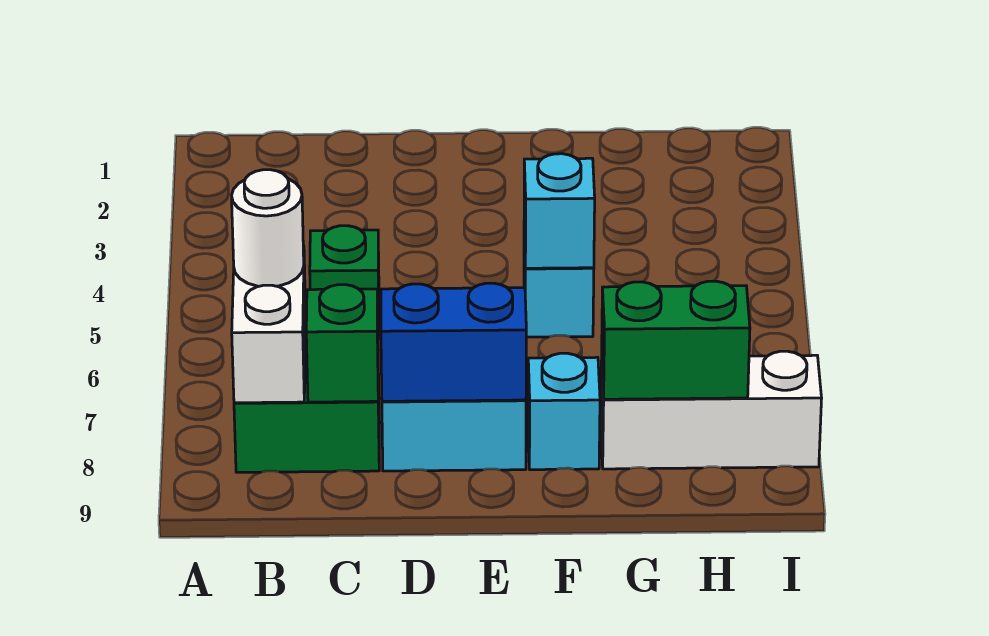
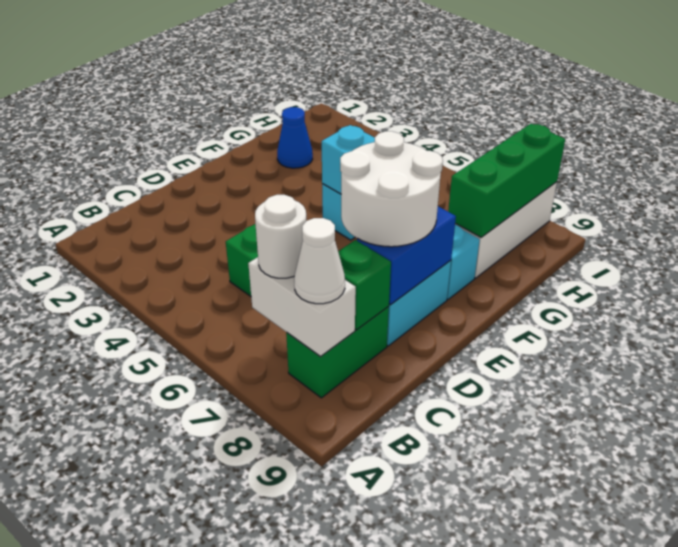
none -> white 1x1 cone [294,218,345,304]
none -> white 2x2 round brick [340,131,443,247]
none -> blue 1x1 cone [277,107,313,168]
green 1x2 brick [602,281,750,399] -> green 1x3 brick [448,124,565,237]

